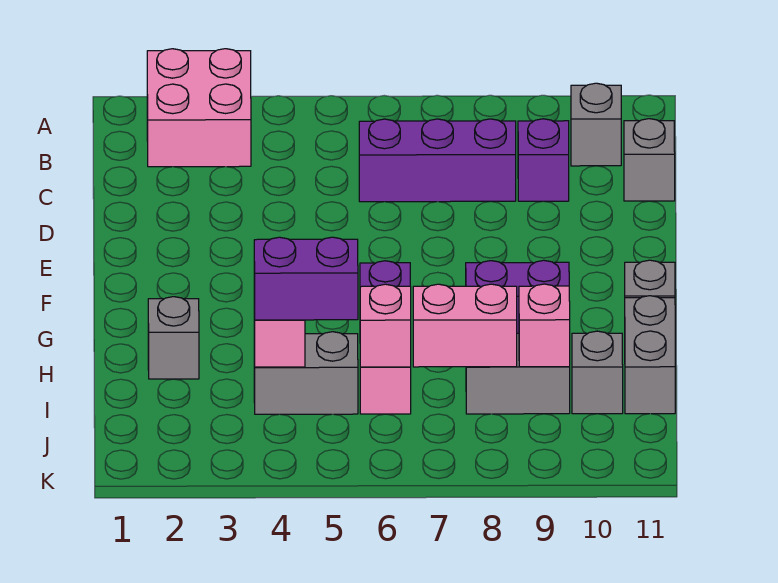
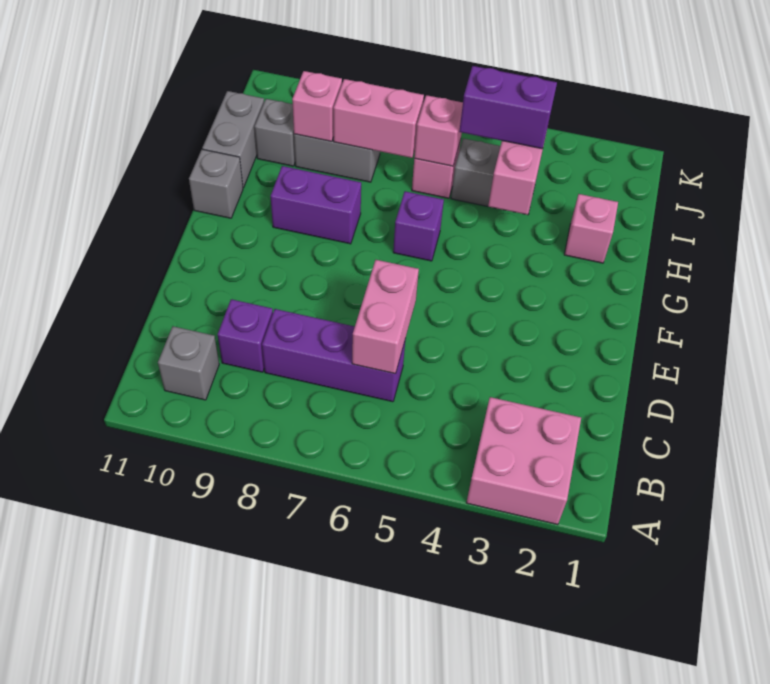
none -> pink 1x2 brick [352,260,419,374]
grey 1x1 brick [624,119,675,201] -> none
grey 1x1 brick [148,297,199,379] -> pink 1x1 brick [564,194,618,263]

